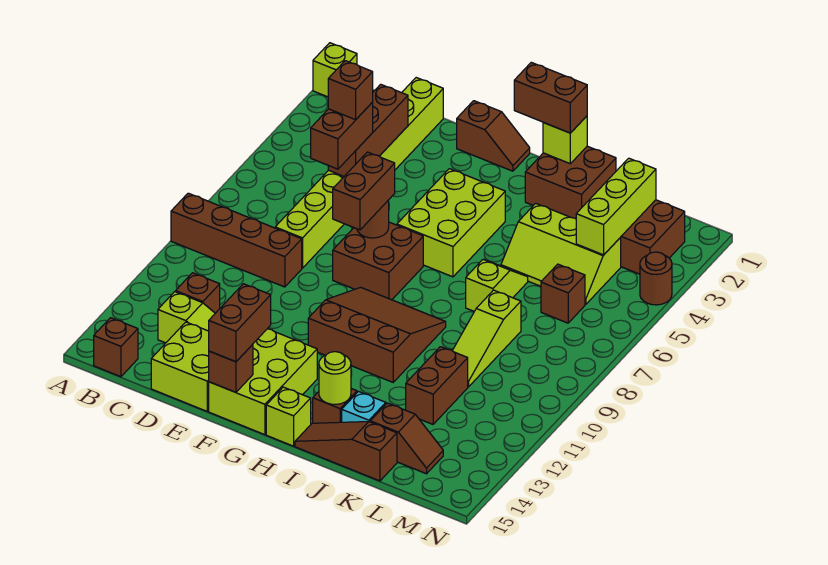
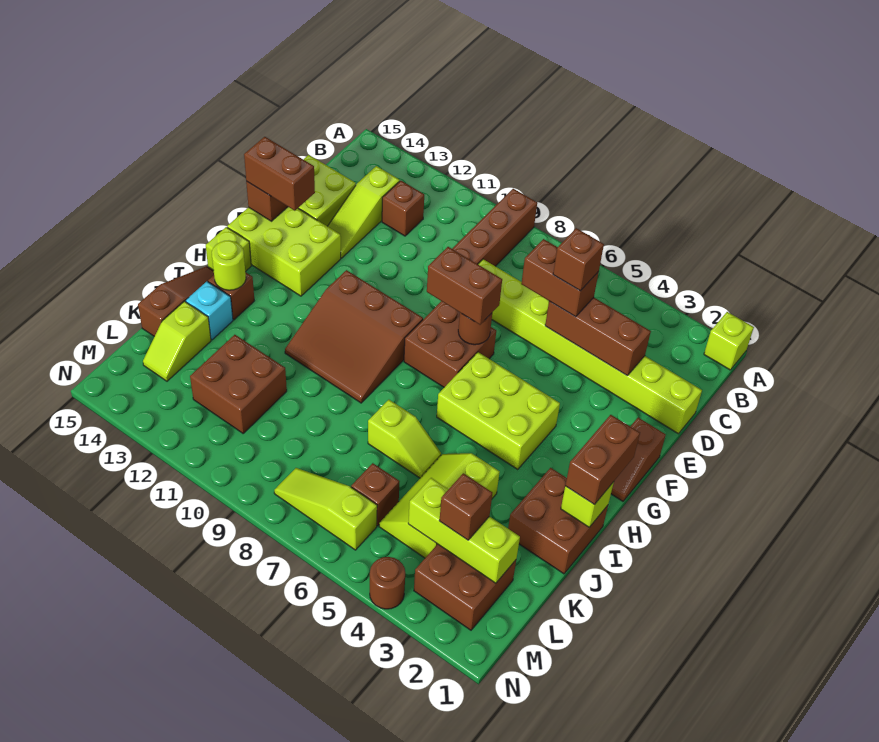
brown 1x1 brick [94,318,138,377] -> brown 1x1 brick moved to [439,473,493,540]
brown 3x3 slope [308,287,446,382] -> brown 3x3 slope turned to [285,270,423,403]
lime 1x3 slope [452,290,521,387] -> lime 1x3 slope moved to [274,468,377,550]
brown 1x2 brick [406,347,468,424] -> brown 2x2 brick [190,335,287,433]
brown 1x2 slope [370,403,443,474] -> lime 1x2 slope [143,301,211,381]

